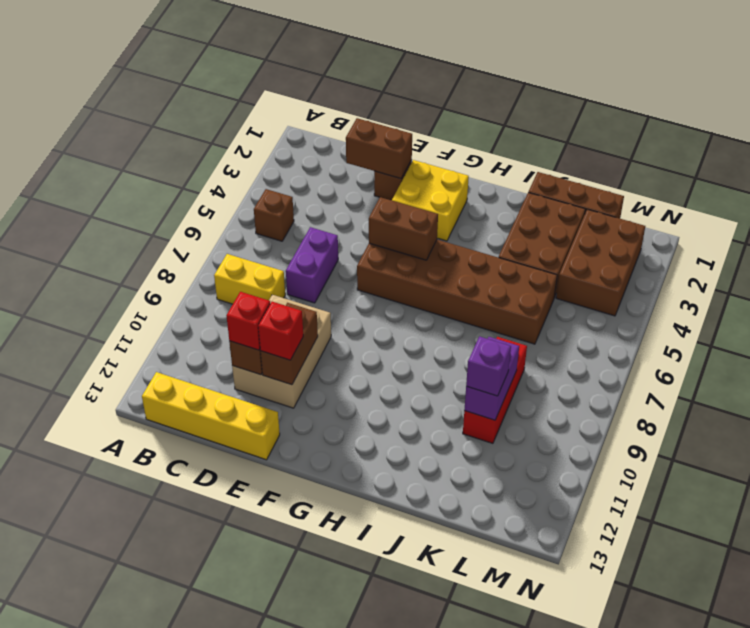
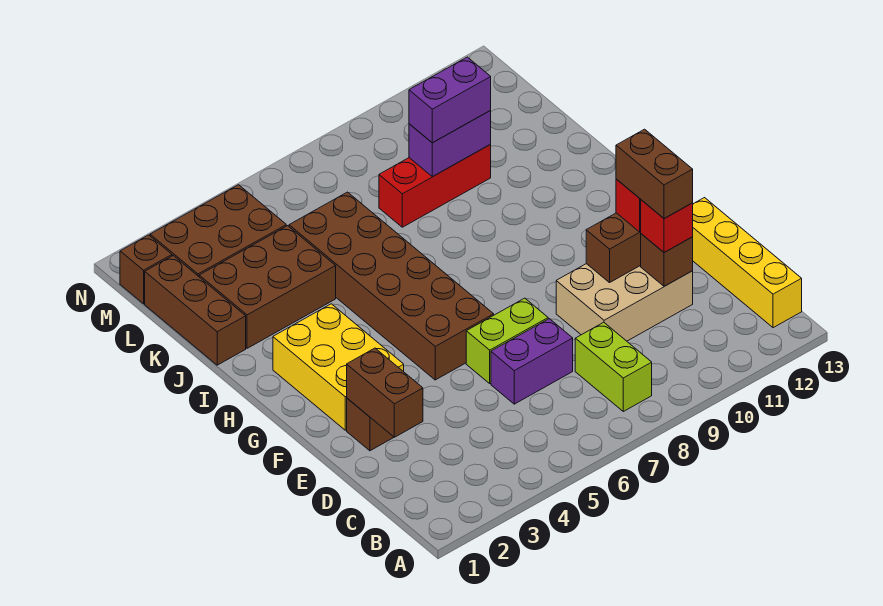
brown 1x1 brick [254,189,294,241] -> brown 1x1 brick moved to [120,235,172,304]
yellow 1x2 brick [214,254,285,304] -> lime 1x2 brick [575,322,652,411]
none -> lime 1x2 brick [466,298,548,383]
yellow 2x2 brick [392,160,469,241] -> yellow 2x3 brick [273,304,404,430]
brown 1x2 brick [369,197,438,260] -> brown 1x2 brick moved to [616,129,693,219]
purple 1x1 brick [466,336,511,396] -> purple 1x2 brick [409,57,491,143]

